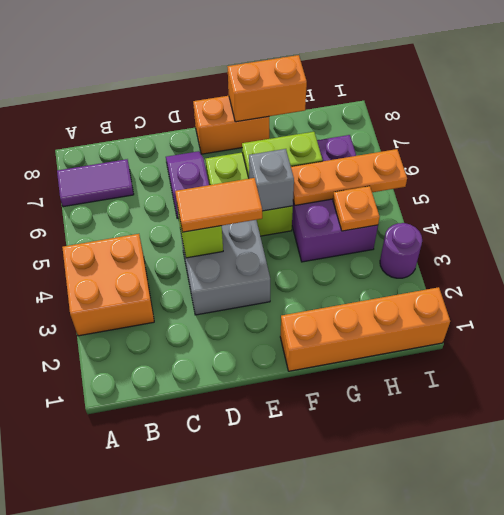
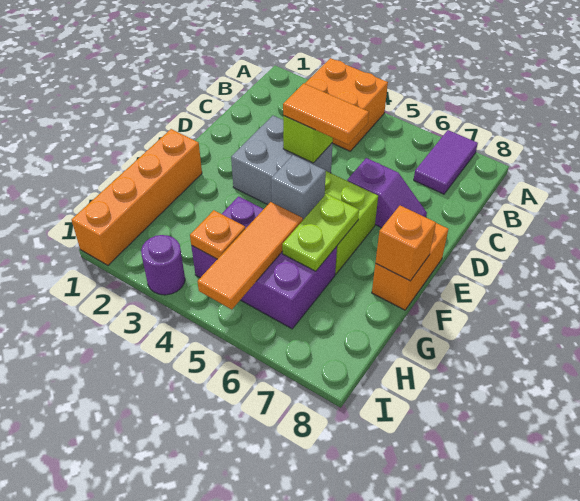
orange 1x2 tile [175,178,262,232] -> orange 1x2 tile turned to [283,83,369,144]
orange 1x2 brick [227,55,307,122] -> orange 1x1 brick [375,206,436,281]
orange 1x3 plate [291,149,407,205] -> orange 1x3 tile [197,202,303,309]

